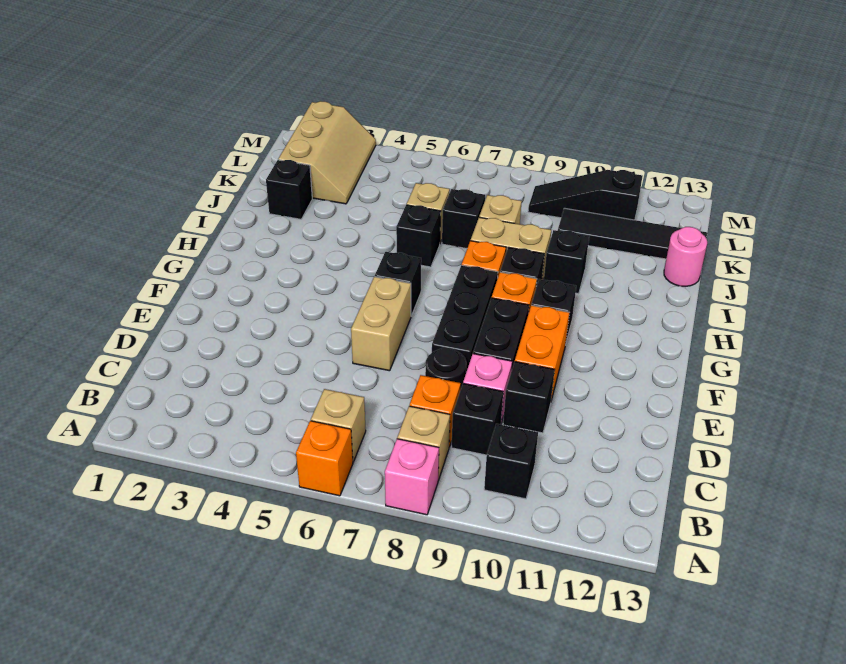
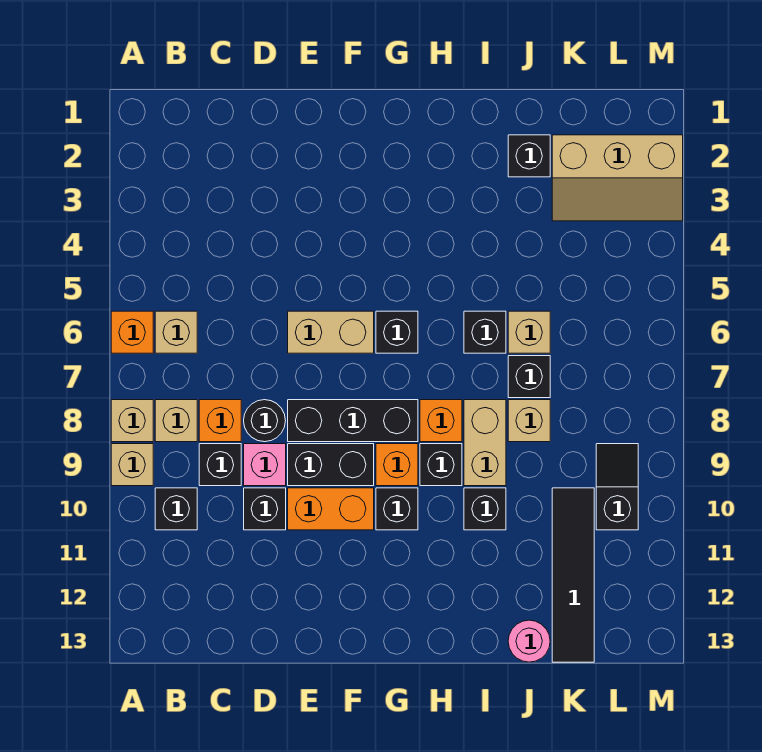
pink 1x1 brick [385,439,439,515] -> tan 1x1 brick [111,400,153,442]
none -> tan 1x1 brick [111,444,153,486]
black 1x3 slope [528,170,642,220] -> black 1x2 slope [596,444,638,530]

